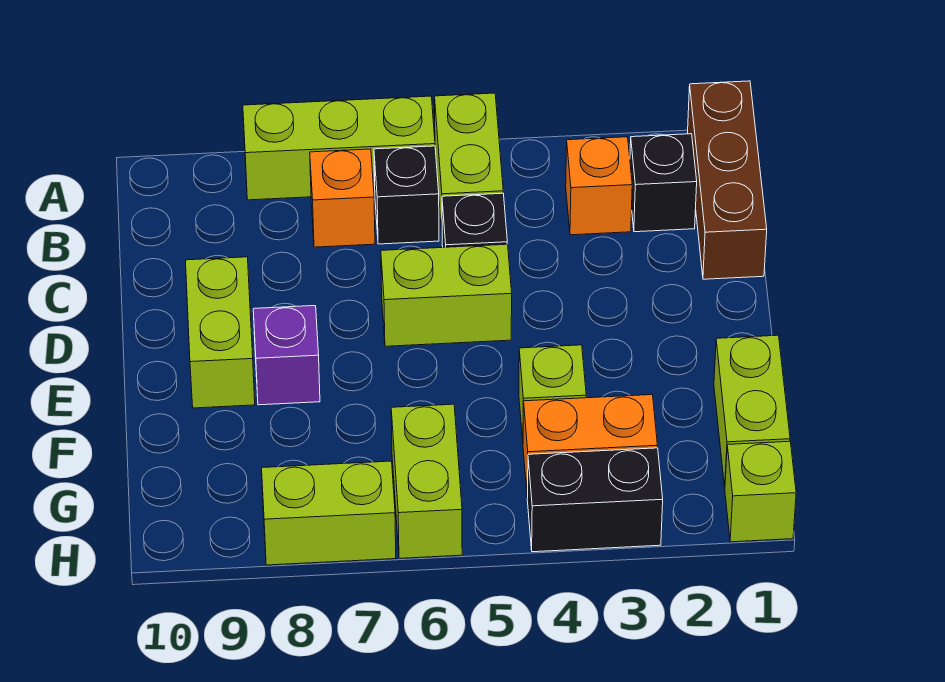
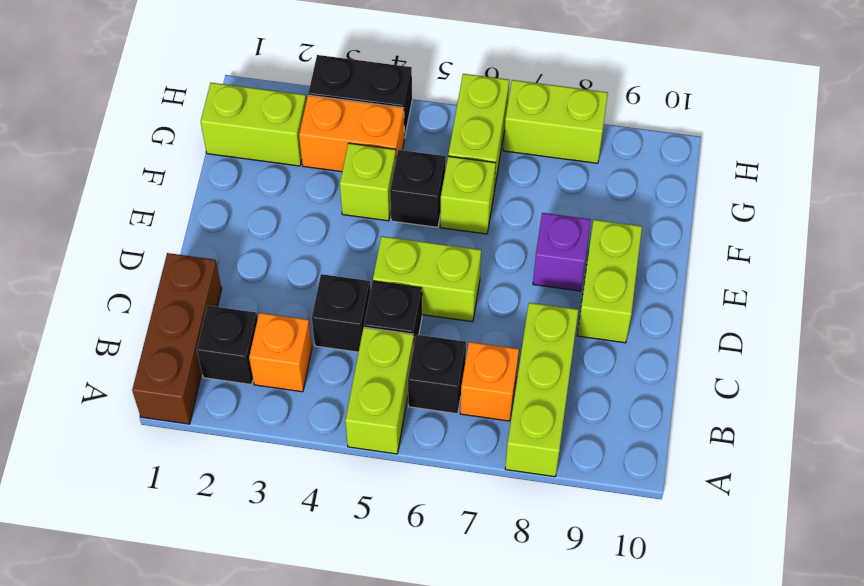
lime 1x3 brick [243,96,435,200] -> lime 1x3 brick turned to [505,303,578,477]
none -> black 1x1 brick [312,274,371,352]
lime 1x2 brick [714,335,790,486] -> lime 1x2 brick turned to [201,83,306,166]
none -> black 1x1 brick [390,150,446,227]
lime 1x1 brick [725,441,796,542] -> lime 1x1 brick moved to [440,156,496,234]

